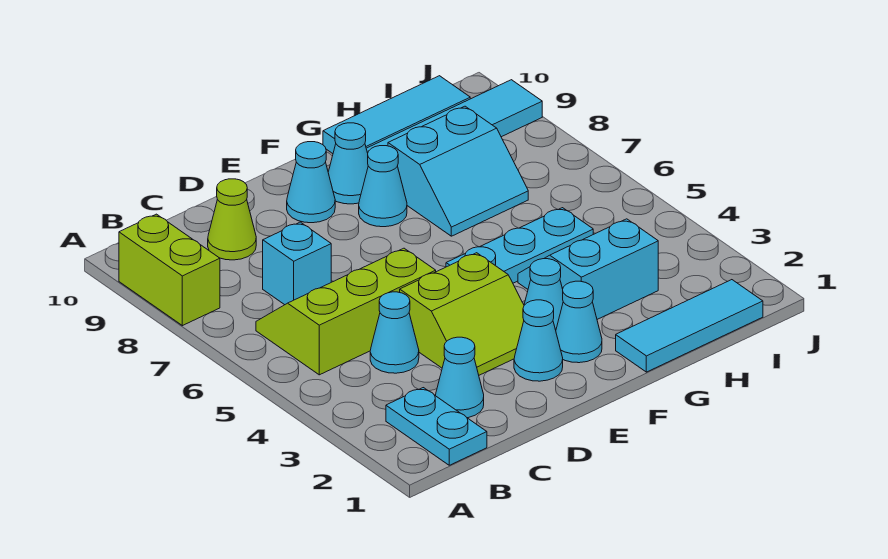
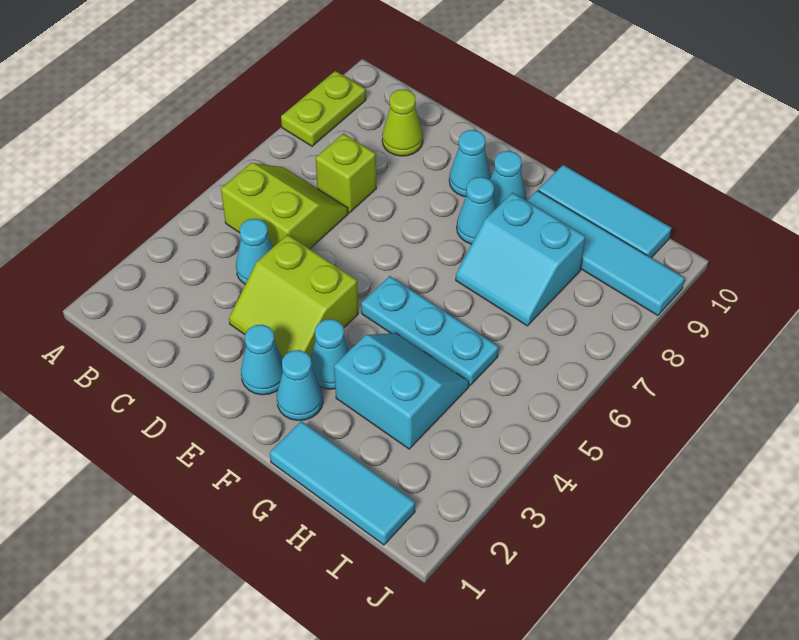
lime 1x2 brick [119,214,220,326] -> lime 1x2 plate [281,71,366,146]
cyan 1x2 plate [386,388,487,465] -> none
lime 2x3 slope [256,248,436,375] -> lime 2x2 slope [221,163,348,249]
cyan 1x1 cone [436,337,484,418] -> none
cyan 1x1 brick [263,222,331,305] -> lime 1x1 brick [316,134,376,213]

